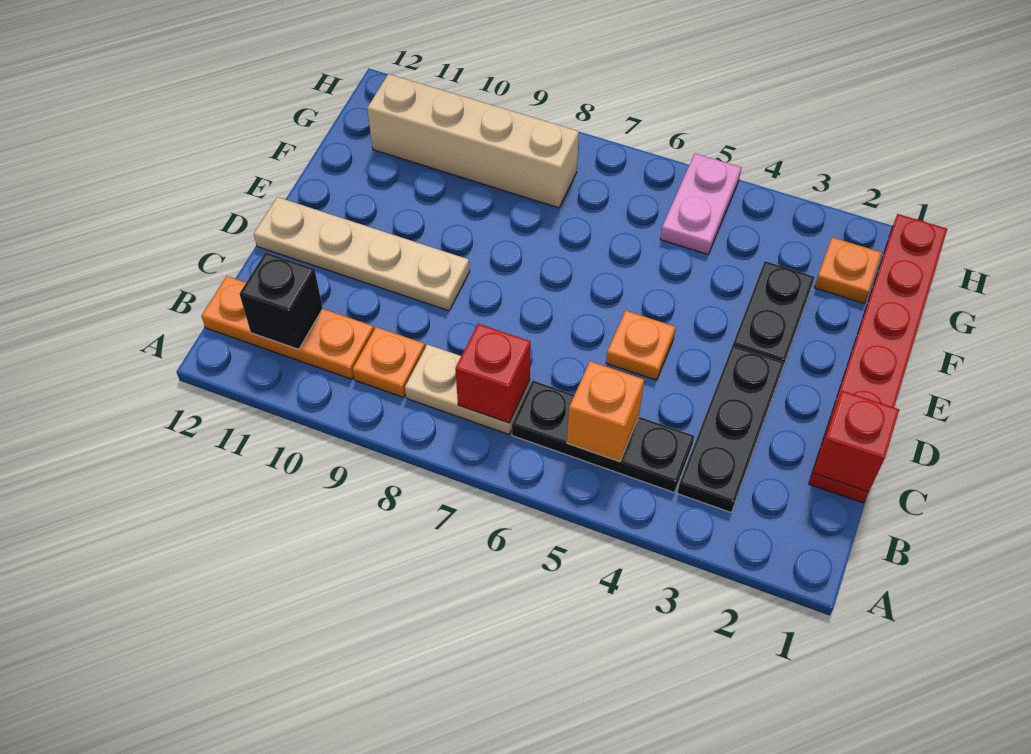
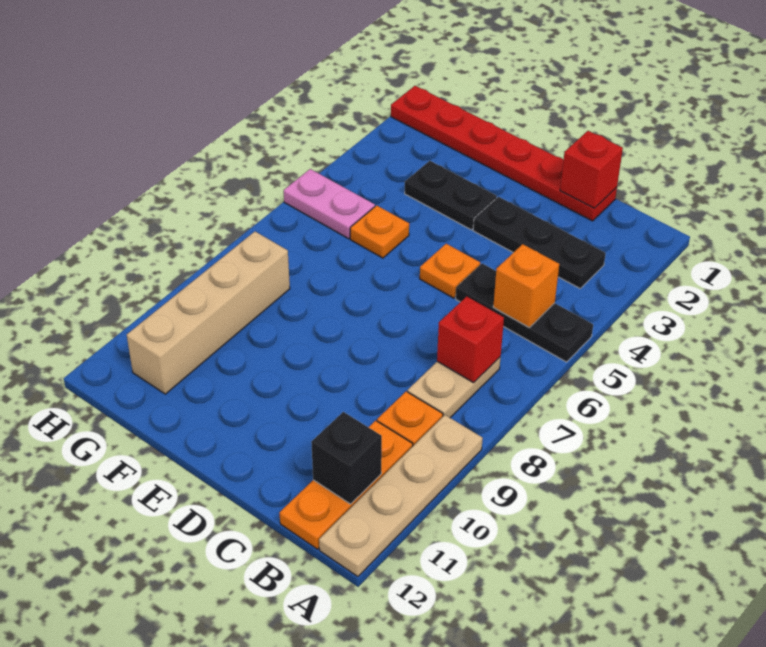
black 1x3 plate [512,381,694,492] -> black 1x3 plate turned to [456,263,593,362]
tan 1x4 plate [254,197,470,311] -> tan 1x4 plate moved to [319,415,483,577]
orange 1x1 plate [814,237,882,303] -> orange 1x1 plate moved to [350,205,409,258]

